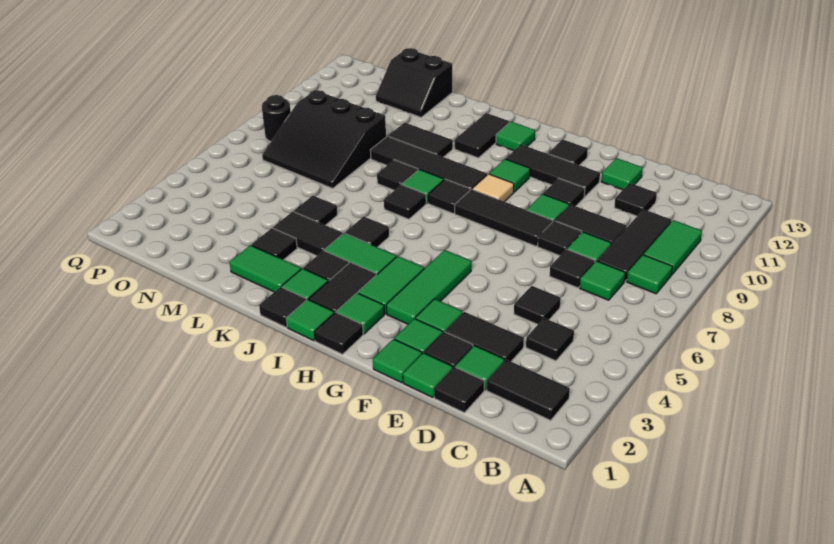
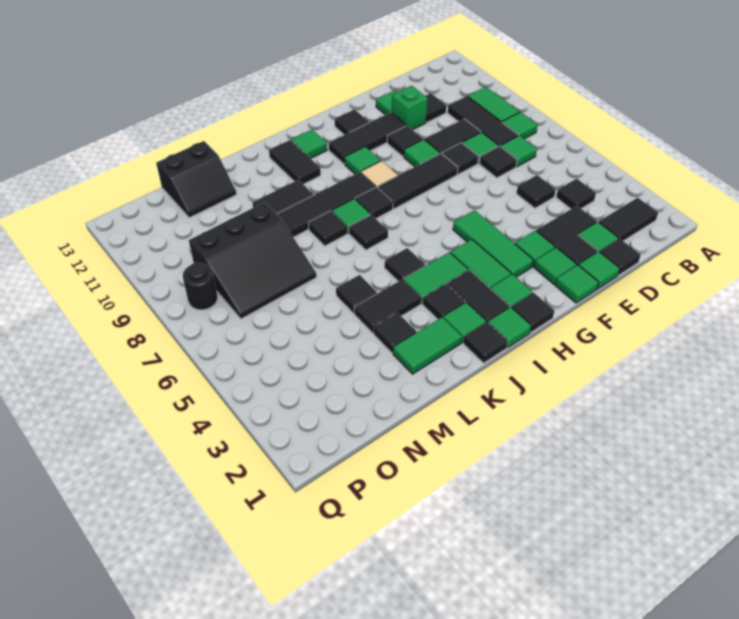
none -> green 1x1 brick [392,86,428,130]

